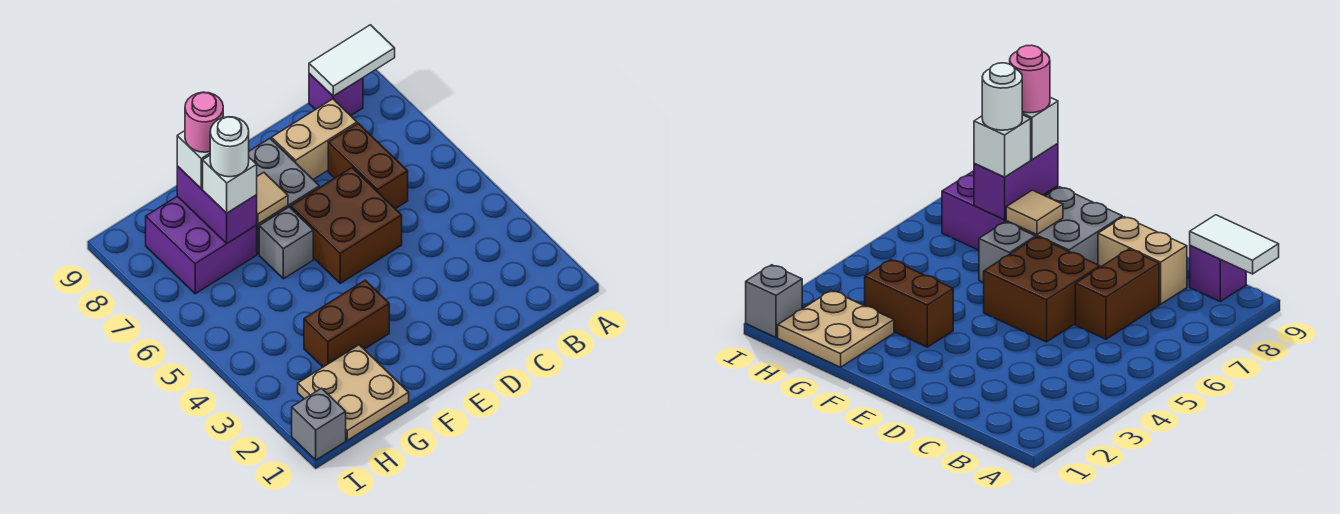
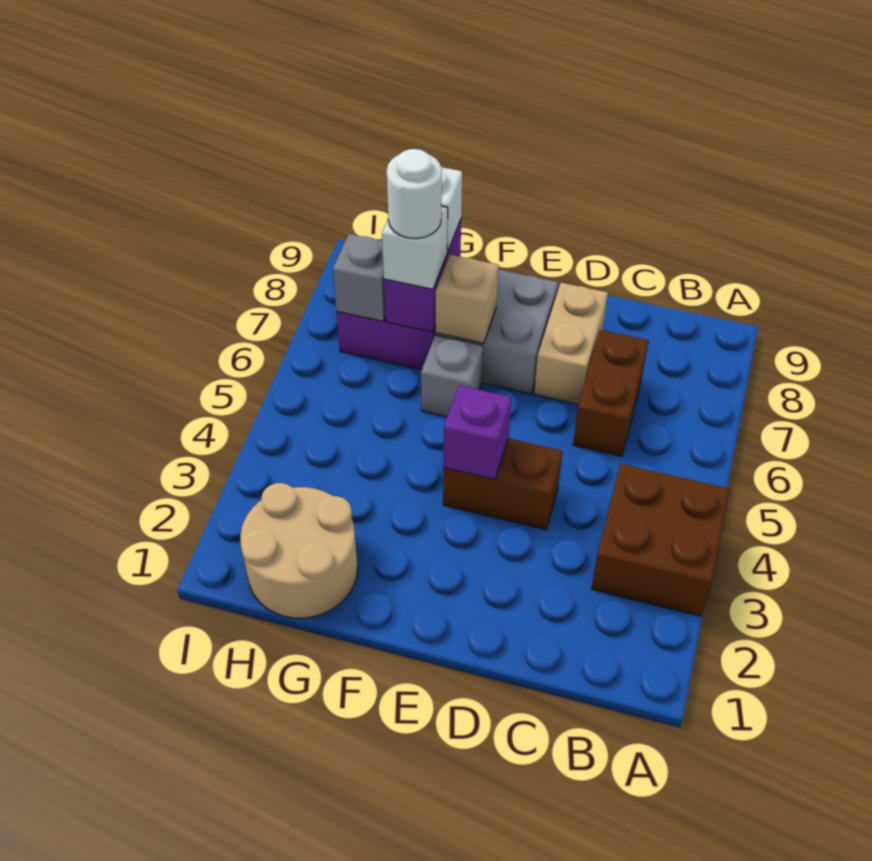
white 1x2 tile [309,25,395,96] -> none
purple 1x1 brick [309,74,363,116] -> purple 1x1 brick moved to [443,385,511,479]
tan 1x2 brick [272,99,357,179] -> tan 1x2 brick turned to [534,283,608,404]
brown 2x2 brick [291,168,402,283] -> brown 2x2 brick moved to [591,464,730,616]
brown 1x2 brick [304,280,389,367] -> brown 1x2 brick moved to [443,438,563,530]
tan 1x1 tile [257,172,288,224] -> tan 1x1 brick [436,255,499,343]
tan 2x2 plate [298,345,409,440] -> tan 2x2 round brick [240,483,358,618]
pink 1x1 round brick [185,92,223,152] -> none
grey 1x1 brick [292,388,346,460] -> grey 1x1 brick moved to [333,234,385,321]

